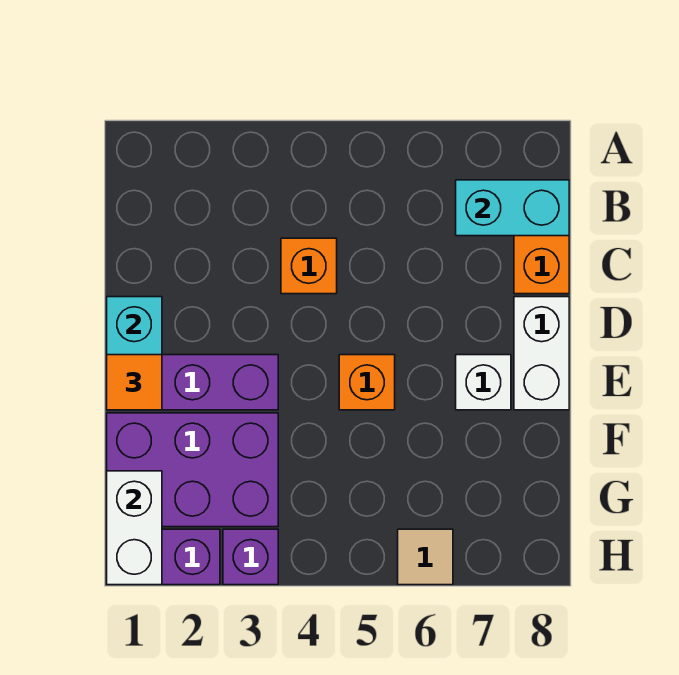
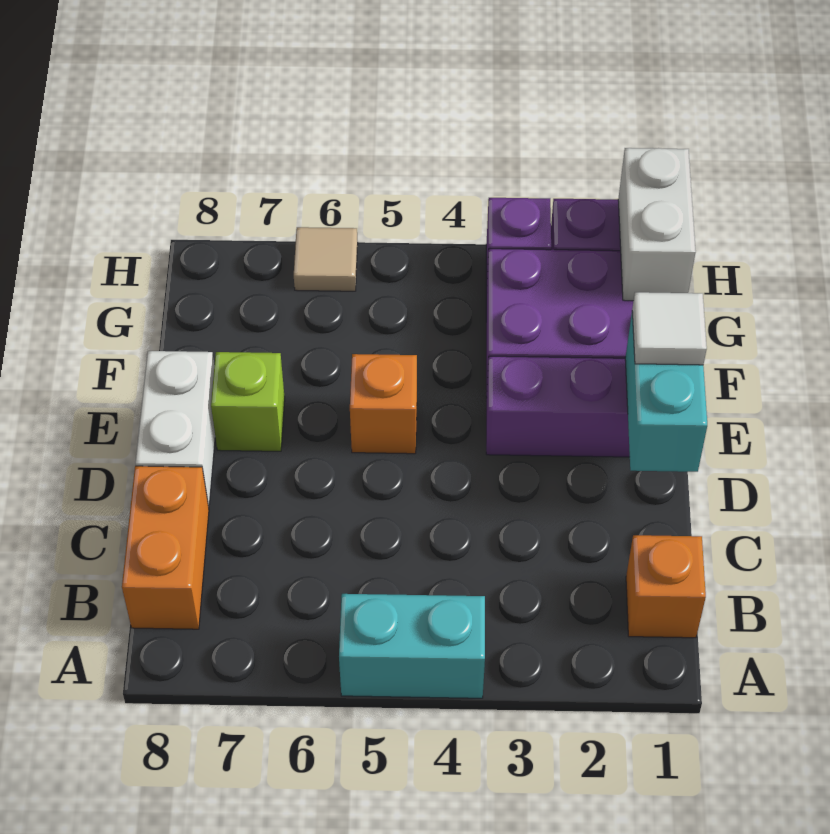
cyan 1x2 brick [456,180,569,236] -> cyan 1x2 brick moved to [339,594,485,698]
orange 1x1 brick [281,238,337,294] -> orange 1x1 brick moved to [626,535,706,638]
orange 1x1 tile [107,355,162,410] -> white 1x1 tile [632,292,707,365]
white 1x1 brick [456,355,511,410] -> lime 1x1 brick [211,352,285,451]

